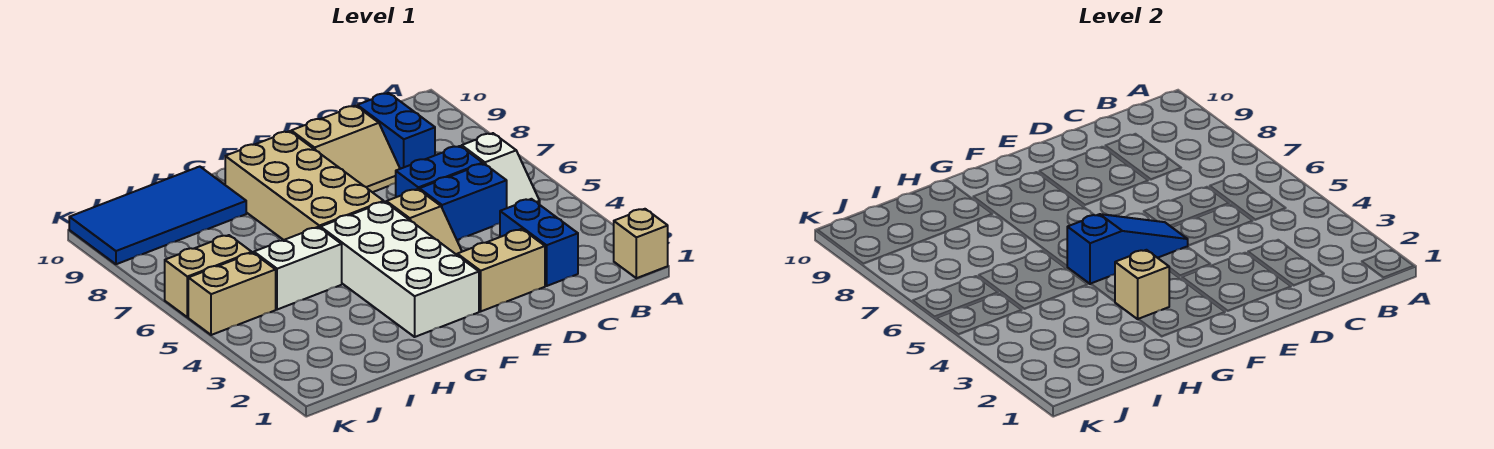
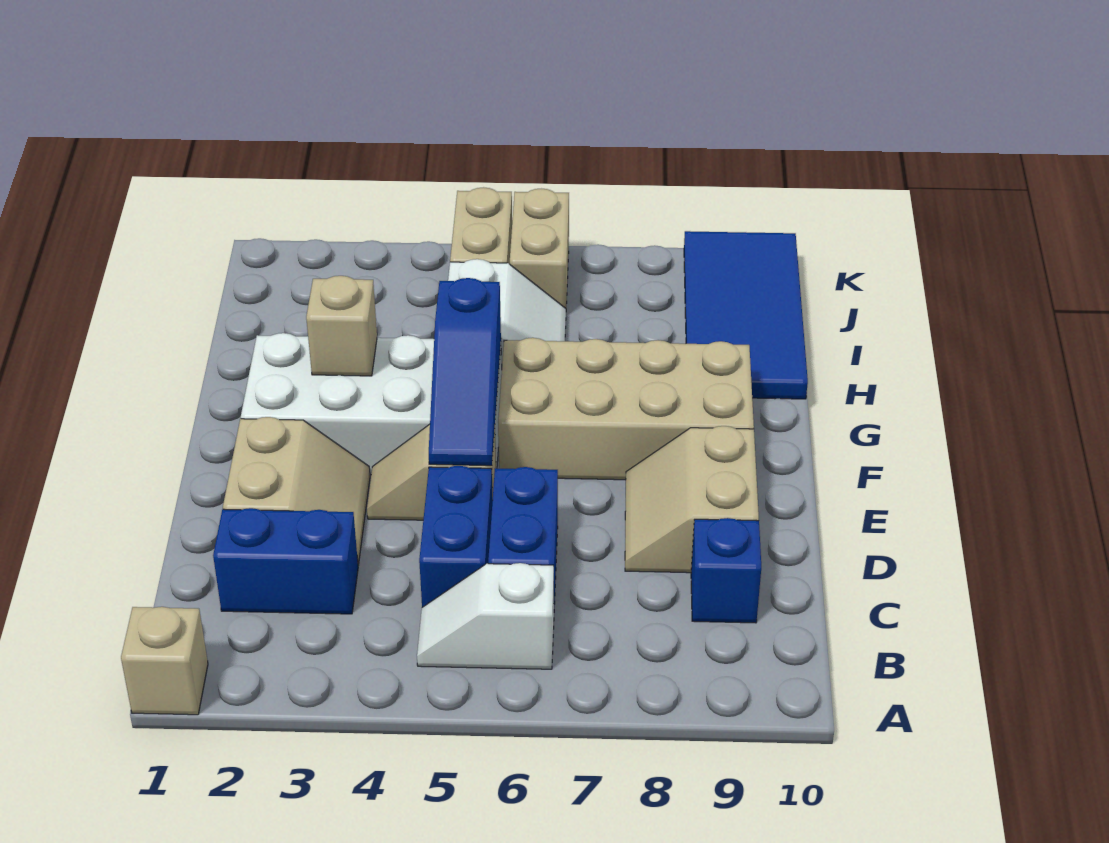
blue 1x2 brick [357,93,435,169] -> blue 1x1 brick [691,518,761,623]

